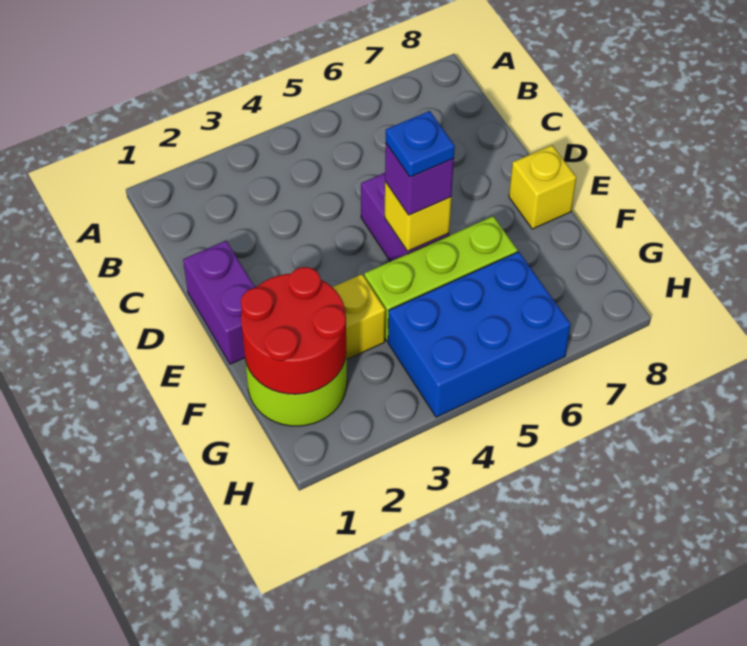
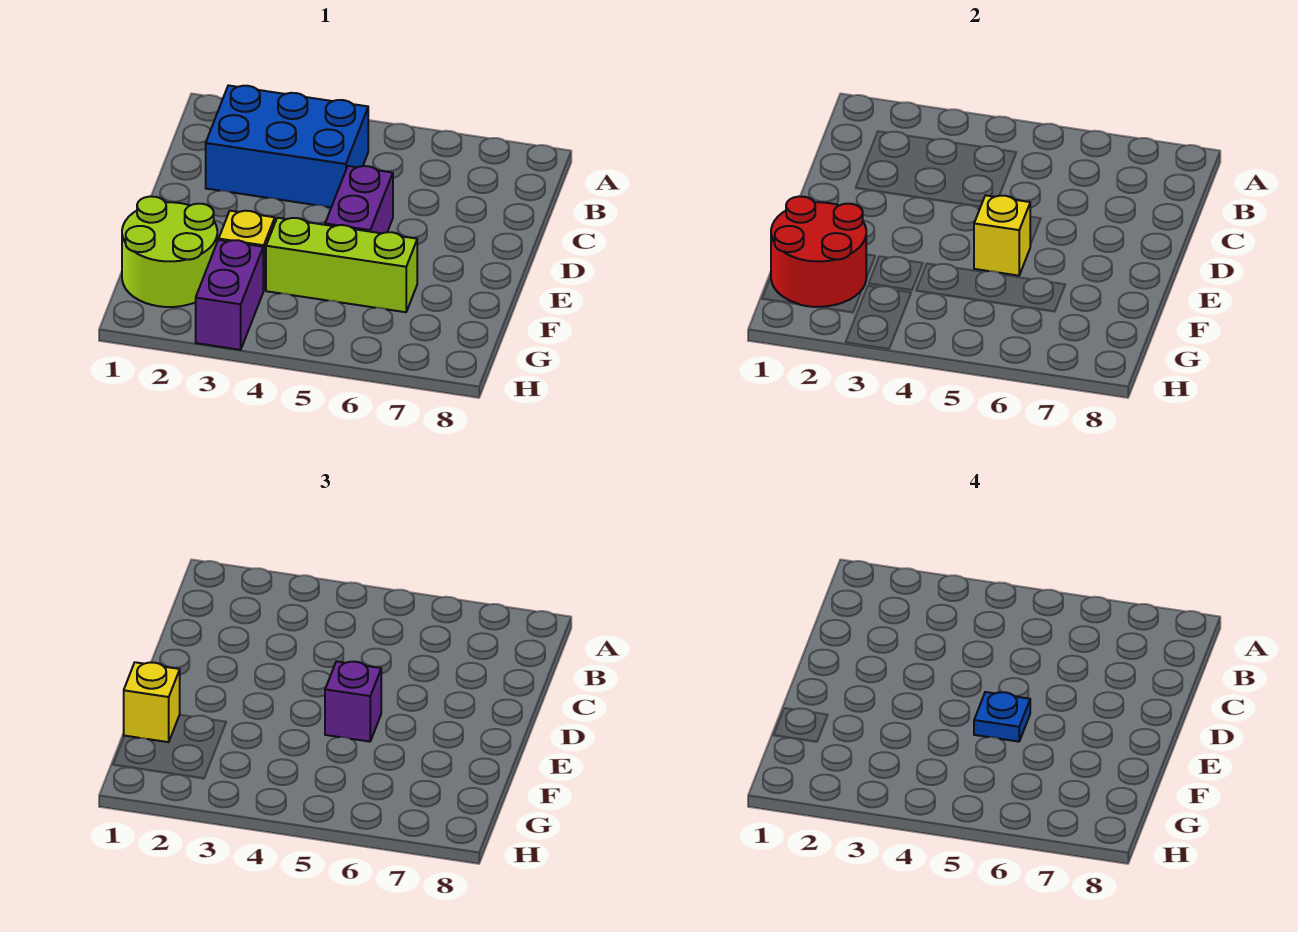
purple 1x2 brick [183,241,255,364] -> purple 1x2 brick moved to [196,240,263,350]
yellow 1x1 brick [509,145,576,229] -> yellow 1x1 brick moved to [124,662,180,742]
blue 2x3 brick [388,252,571,417] -> blue 2x3 brick moved to [206,85,368,207]

